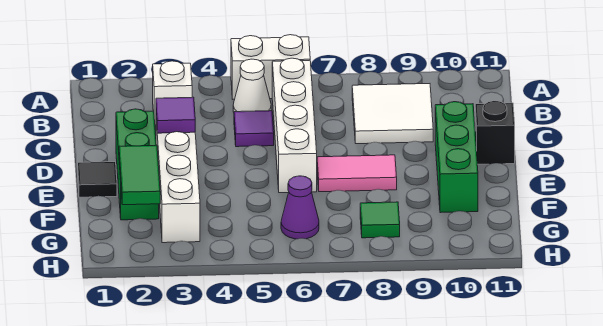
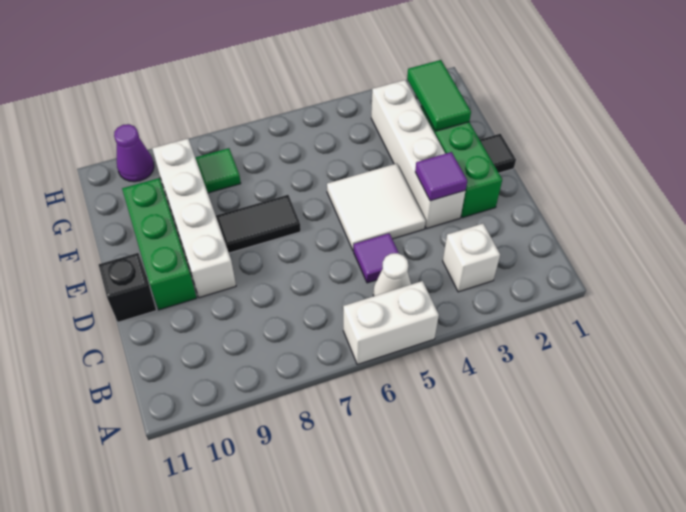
white 1x4 brick [272,58,317,193] -> white 1x4 brick moved to [152,138,236,298]
white 2x2 tile [352,84,433,144] -> white 2x2 tile moved to [327,163,426,251]
pink 1x2 tile [317,155,397,192] -> black 1x2 tile [216,195,301,253]
purple 1x1 cone [281,176,319,239] -> purple 1x1 cone moved to [114,124,154,182]

